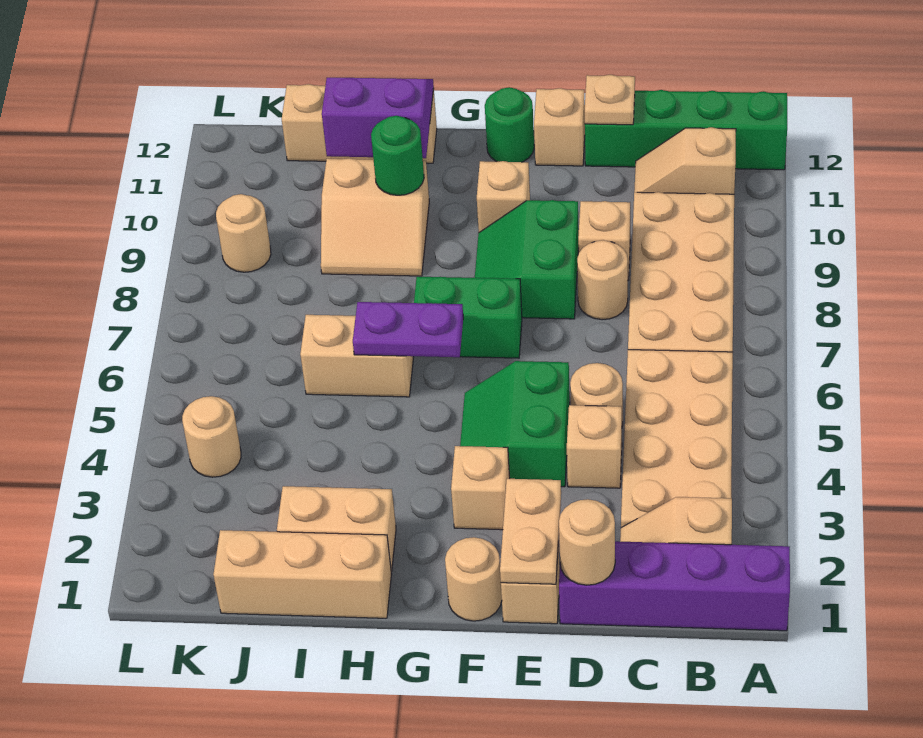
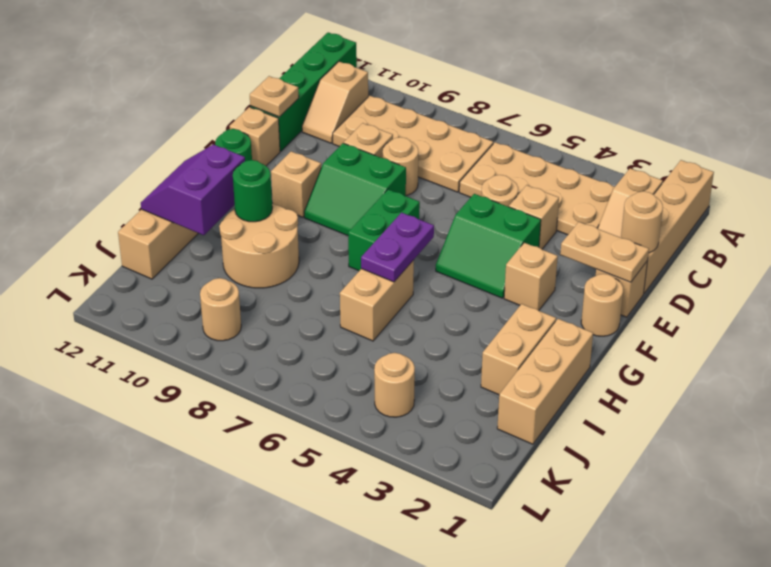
purple 1x4 brick [559,541,790,631] -> tan 1x4 brick [644,160,714,293]
tan 2x2 slope [321,158,429,276] -> tan 2x2 round brick [219,204,299,288]

